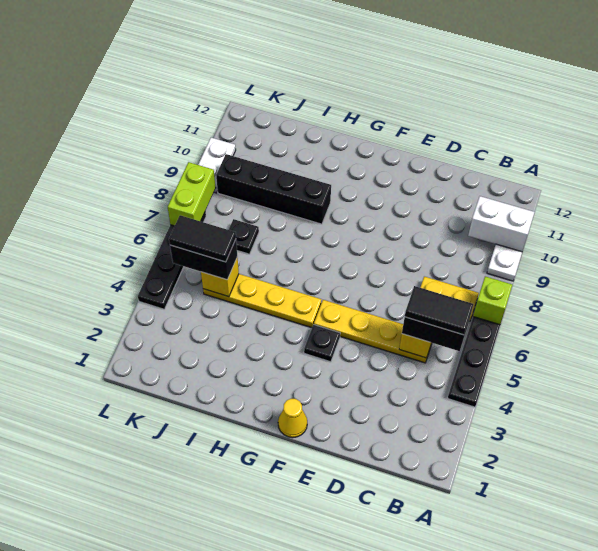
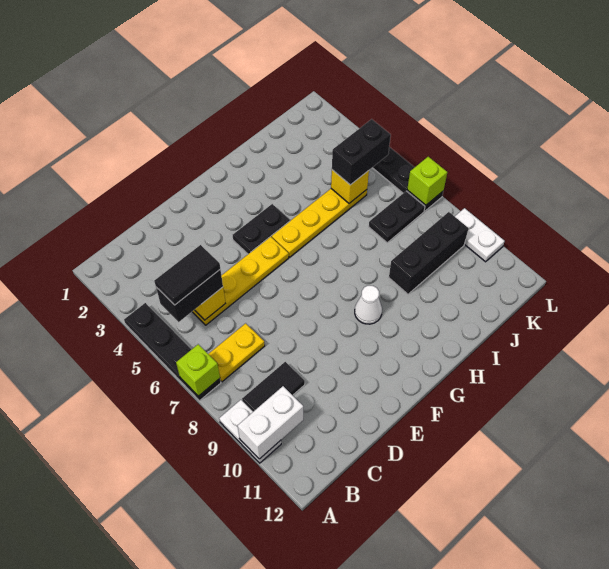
yellow 1x1 cone [278,399,307,438] -> none
black 1x1 plate [304,325,340,362] -> black 1x2 plate [233,204,290,254]
none -> white 1x1 cone [355,286,382,324]
black 1x4 brick [216,154,331,224] -> black 1x3 brick [389,212,468,294]
black 1x2 tile [169,215,236,262] -> black 1x2 tile moved to [242,362,305,412]
black 1x1 plate [229,219,259,254] -> black 1x2 plate [369,191,425,243]
lime 1x2 brick [168,162,216,226] -> lime 1x1 brick [407,157,447,205]

